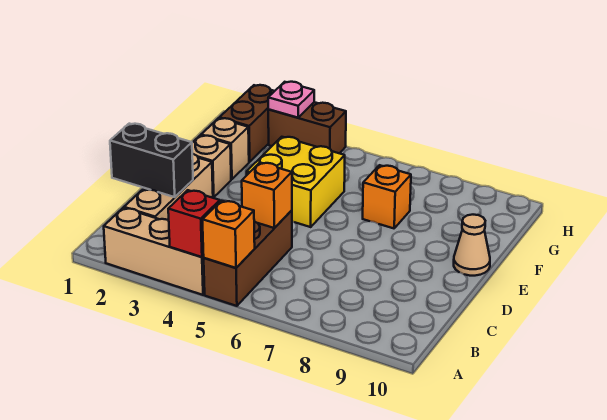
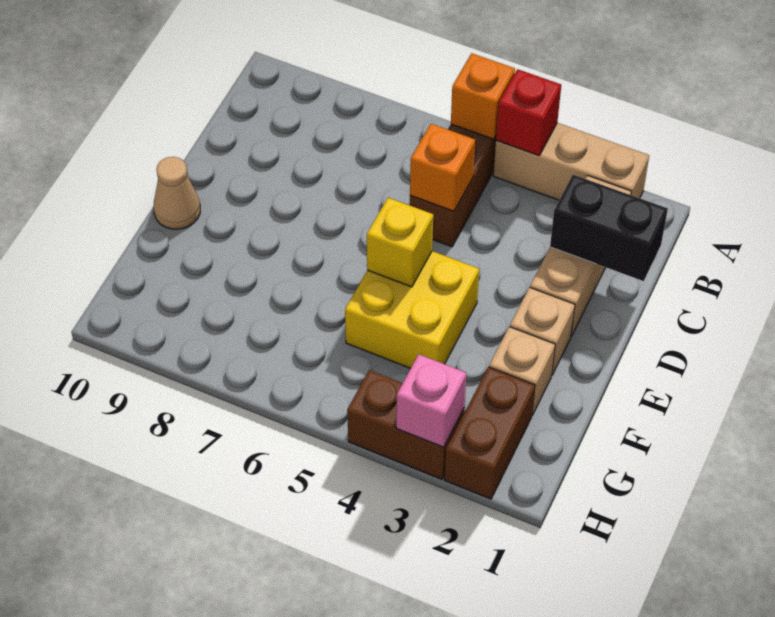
none -> yellow 1x1 brick [367,198,433,287]
orange 1x1 brick [363,165,411,228] -> none
pink 1x1 plate [268,82,314,118] -> pink 1x1 brick [396,354,467,447]

